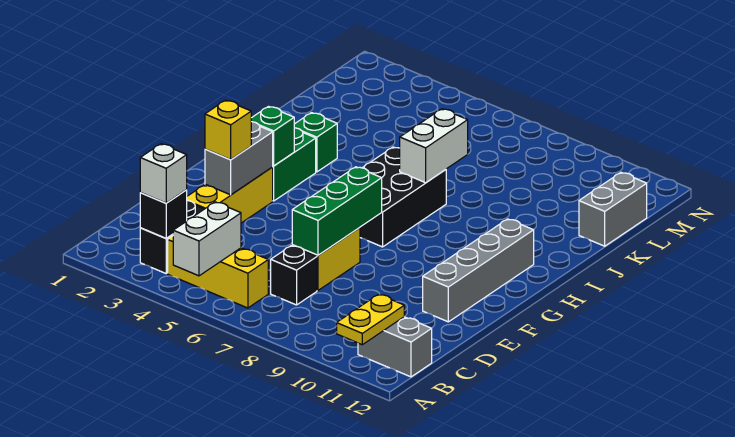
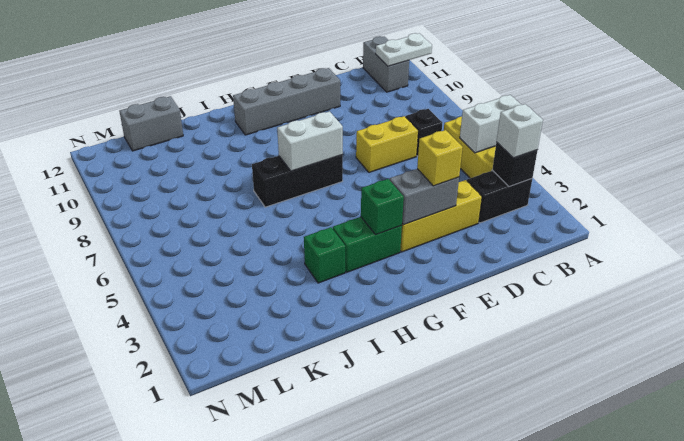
yellow 1x2 plate [337,294,404,345] -> white 1x2 plate [376,33,432,66]
green 1x3 brick [292,167,382,255] -> none
black 2x3 brick [360,147,446,247] -> black 1x3 brick [252,155,343,207]
white 1x2 brick [400,109,468,183] -> white 1x2 brick moved to [277,111,343,171]

